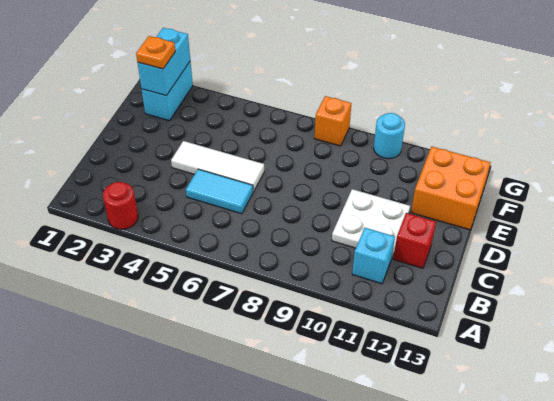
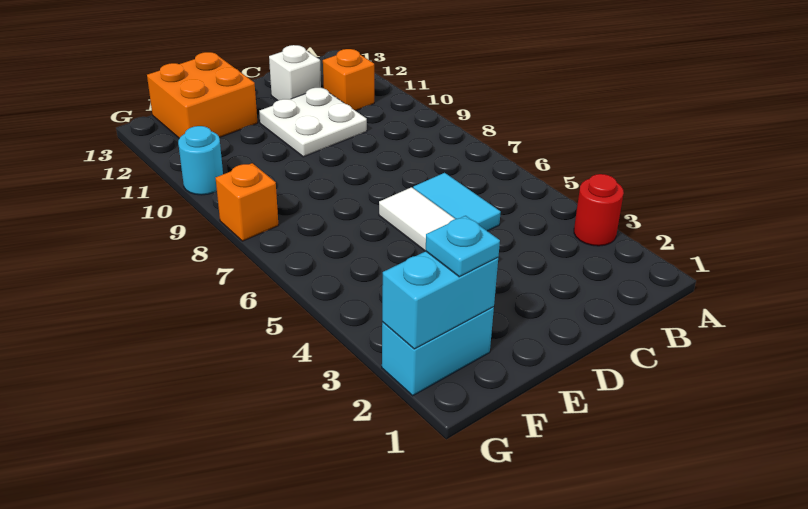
cyan 1x1 brick [352,228,395,284] -> orange 1x1 brick [323,49,374,111]
red 1x1 brick [393,213,436,268] -> white 1x1 brick [269,45,321,101]
orange 1x1 plate [136,36,175,69] -> cyan 1x1 plate [426,216,500,277]

